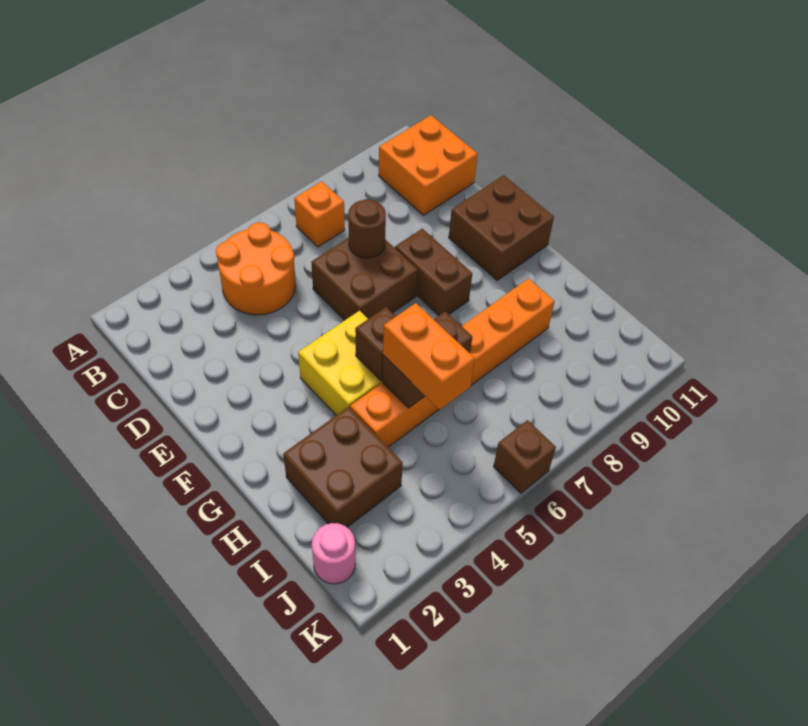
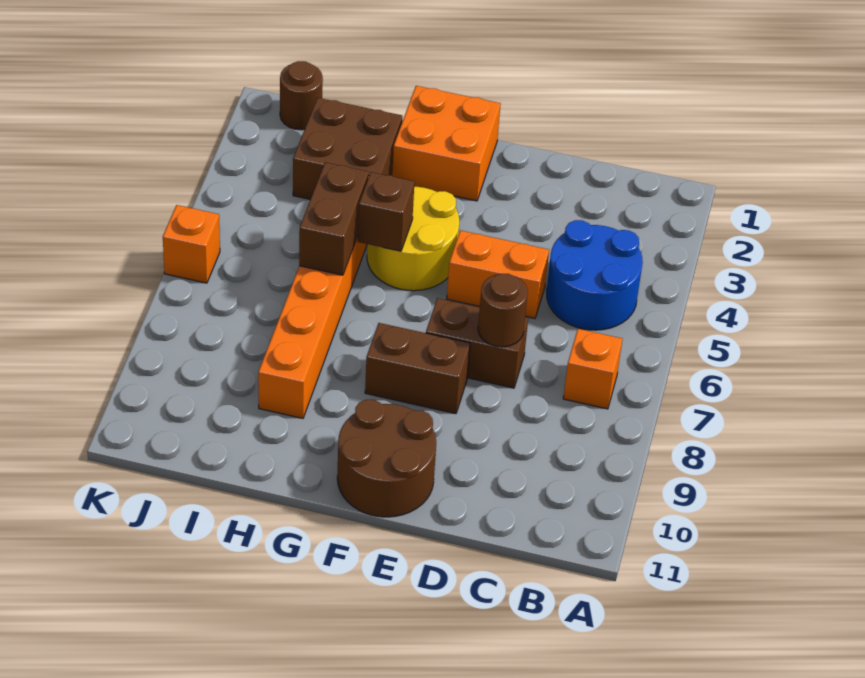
orange 2x2 round brick [216,222,296,315] -> blue 2x2 round brick [546,220,643,330]
orange 2x2 brick [379,115,478,215] -> orange 2x2 brick moved to [392,86,501,201]
brown 2x2 brick [311,238,418,320] -> brown 1x2 brick [426,298,528,388]
brown 2x2 brick [449,175,554,280] -> brown 2x2 round brick [337,400,436,517]
yellow 2x2 brick [298,310,382,415] -> yellow 2x2 round brick [367,187,459,291]
orange 1x2 brick [383,303,475,410] -> orange 1x2 brick moved to [447,230,549,318]
pink 1x1 round brick [312,523,355,584] -> brown 1x1 round brick [280,61,323,130]
brown 1x1 brick [494,420,556,493] -> orange 1x1 brick [163,205,220,283]

